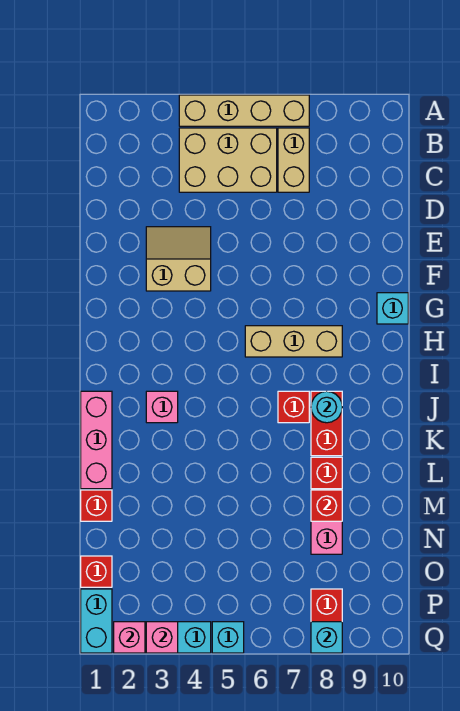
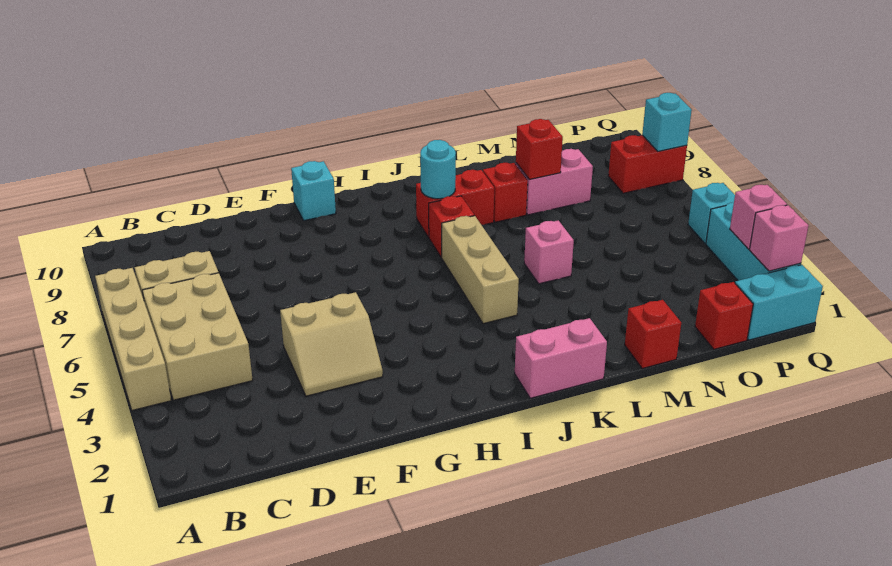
tan 2x2 slope [146,227,211,291] -> tan 2x2 slope turned to [280,292,383,396]
tan 1x3 brick [245,326,342,357] -> tan 1x3 brick moved to [441,216,519,324]
pink 1x3 brick [81,391,112,489] -> pink 1x2 brick [515,318,607,398]
pink 1x1 brick [146,391,178,423] -> pink 1x1 brick moved to [524,220,574,284]

